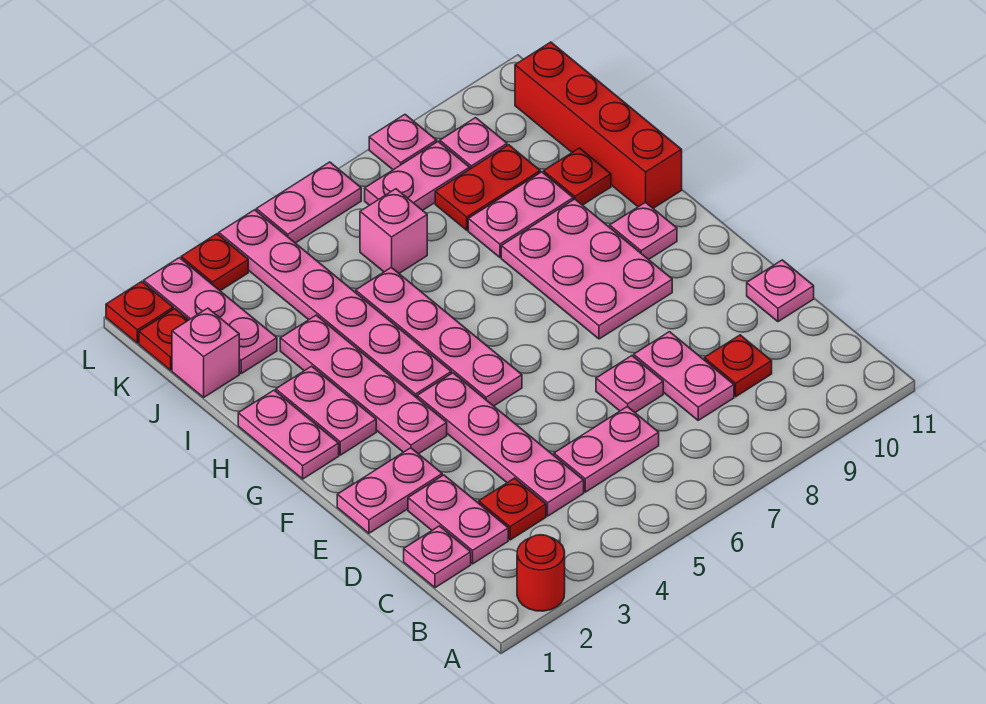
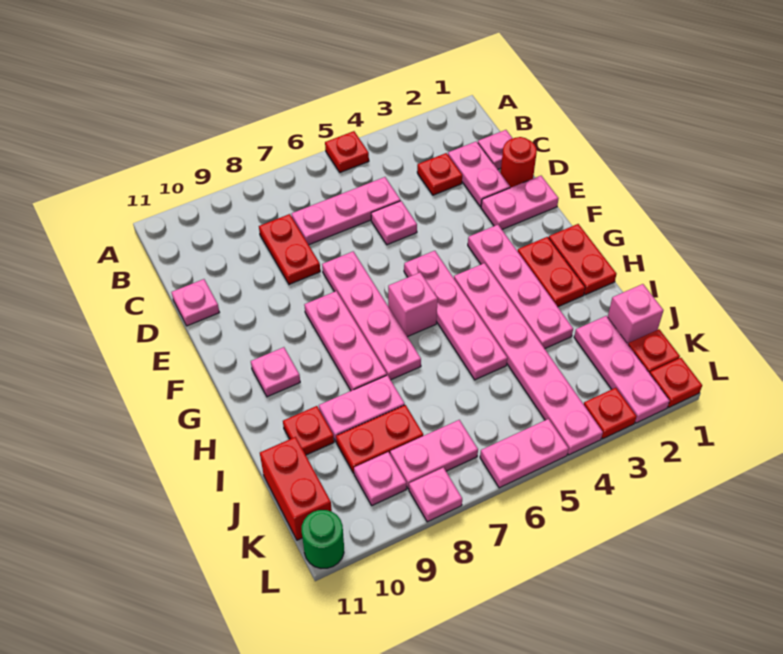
red 1x1 round brick [517,535,565,611] -> red 1x1 round brick moved to [501,137,537,188]
pink 1x4 plate [417,373,584,516] -> pink 1x4 plate moved to [322,252,421,380]
pink 1x2 plate [554,407,659,492] -> pink 1x3 plate [292,177,400,245]
pink 1x2 plate [634,332,734,420] -> red 1x2 plate [259,214,320,284]
red 1x1 plate [704,335,772,397] -> red 1x1 plate moved to [325,131,369,172]
pink 1x1 plate [596,356,663,412] -> pink 1x1 plate moved to [371,201,417,245]
pink 2x3 plate [501,199,672,339] -> pink 1x3 plate [304,291,387,391]
pink 1x2 plate [238,390,339,479] -> red 1x2 plate [549,224,616,295]
pink 1x2 plate [276,366,376,455] -> red 1x2 plate [518,237,585,307]
red 1x4 brick [515,42,682,208] -> red 1x2 brick [260,437,332,540]
pink 1x1 brick [360,189,427,273] -> pink 1x1 brick moved to [388,273,438,337]
none -> green 1x1 round brick [302,510,344,568]

